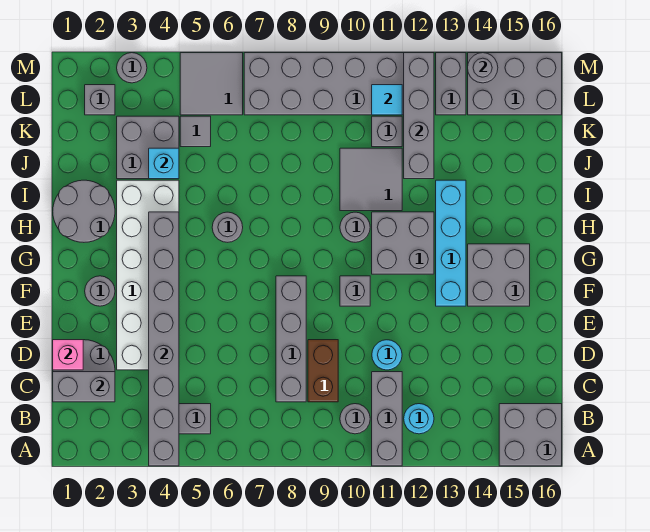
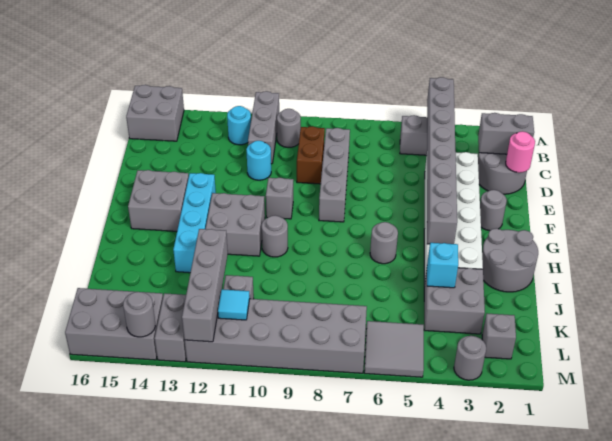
pink 1x1 brick [53,340,83,370] -> pink 1x1 round brick [506,131,535,173]
grey 2x2 tile [340,148,402,211] -> none
grey 1x1 tile [180,116,211,147] -> none

